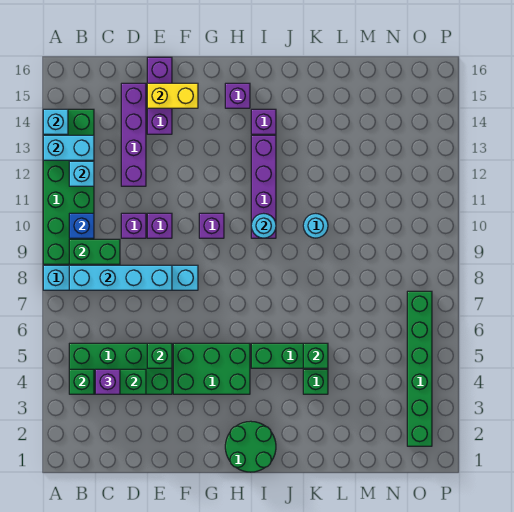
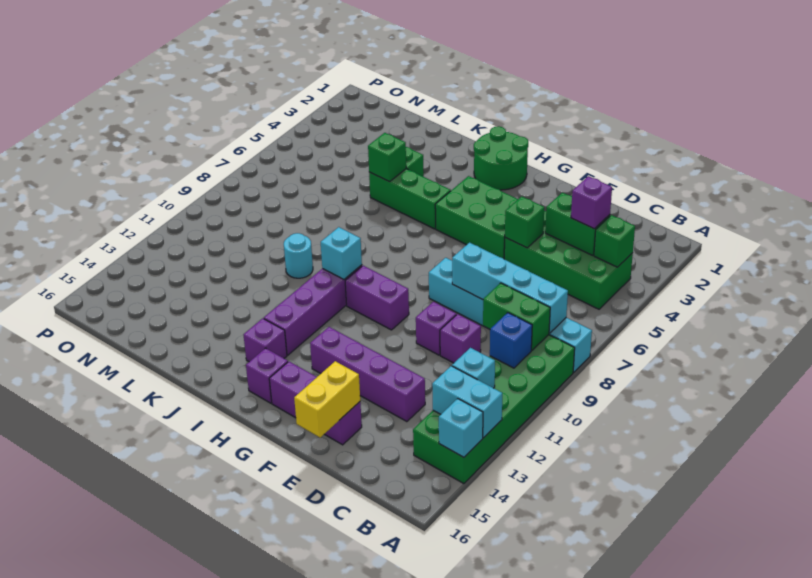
purple 1x4 brick [121,83,146,186] -> purple 1x4 brick turned to [310,327,425,422]
purple 1x3 brick [147,57,172,134] -> purple 1x3 brick turned to [269,362,362,445]
yellow 1x2 brick [147,83,198,108] -> yellow 1x2 brick turned to [294,361,360,438]
purple 1x1 brick [199,213,224,238] -> purple 1x2 brick [345,266,409,330]
cyan 1x1 round brick [251,213,276,238] -> cyan 1x1 brick [321,227,362,279]
green 1x6 brick [407,291,432,446] -> none

